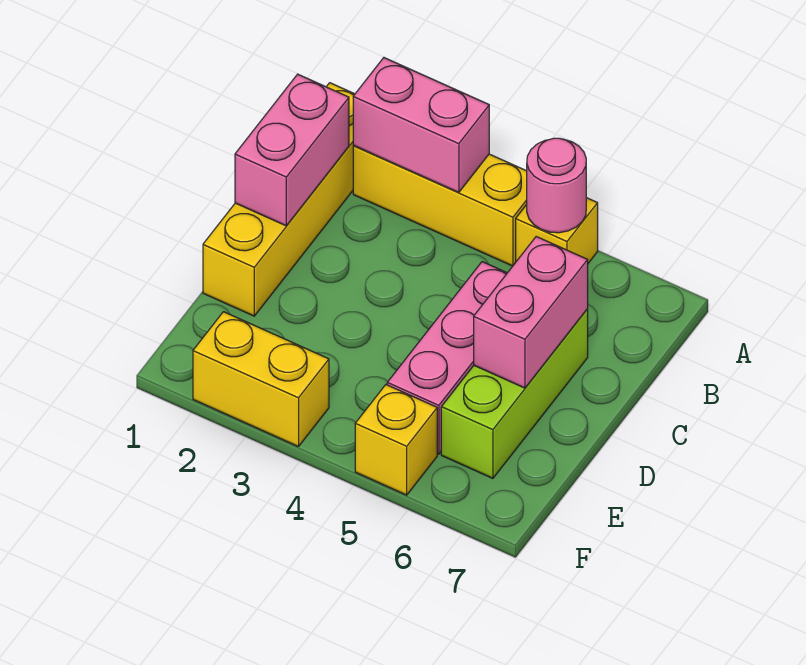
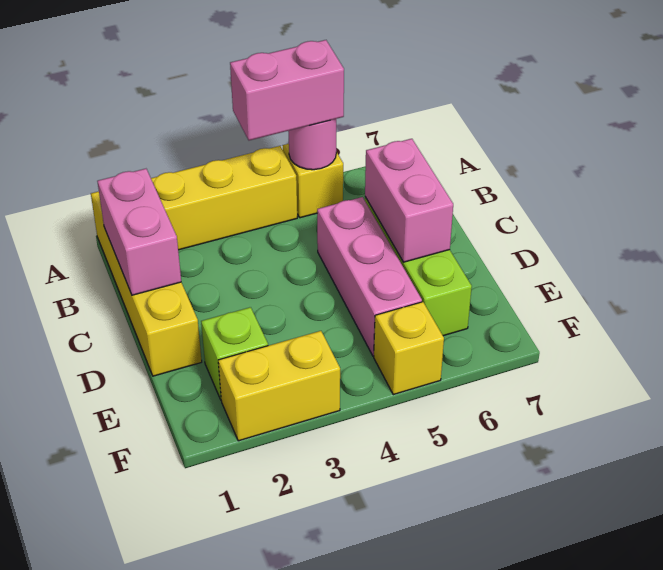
pink 1x2 brick [353,58,489,192] -> pink 1x2 brick moved to [230,40,344,140]
none -> lime 1x1 brick [201,307,268,399]

